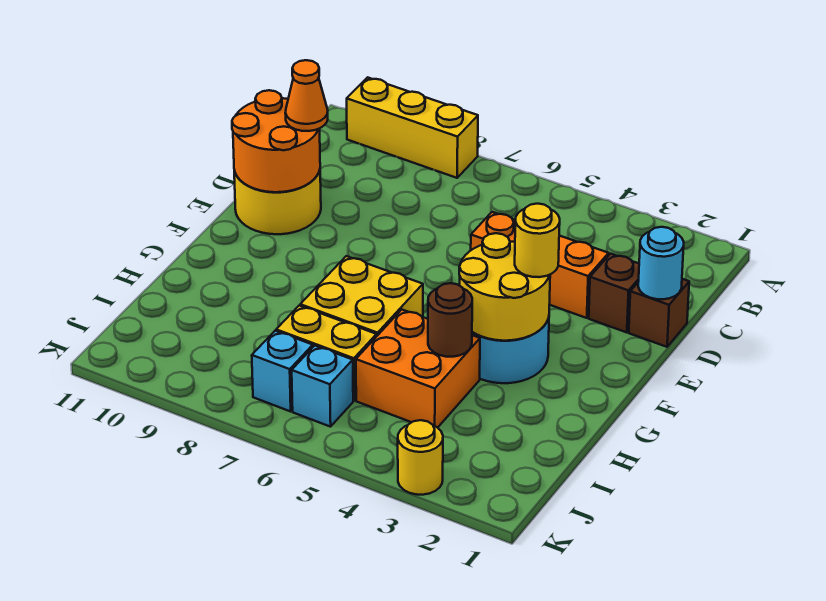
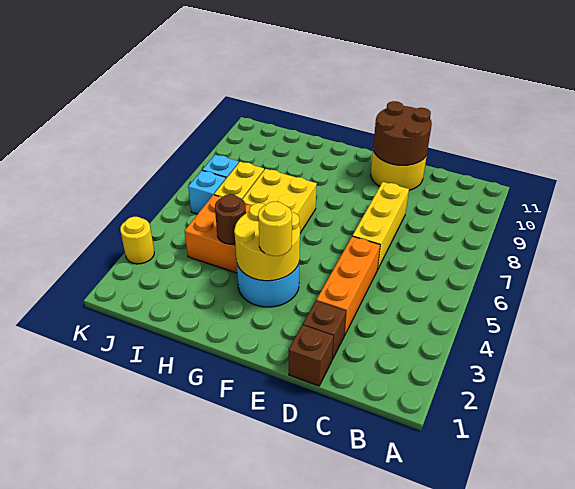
yellow 1x3 brick [347,77,478,178] -> yellow 1x3 brick moved to [353,182,409,270]
cyan 1x1 round brick [638,227,684,299] -> none
orange 2x2 round brick [232,90,320,192] -> brown 2x2 round brick [373,101,432,165]
orange 1x1 cone [285,60,328,131] -> none

